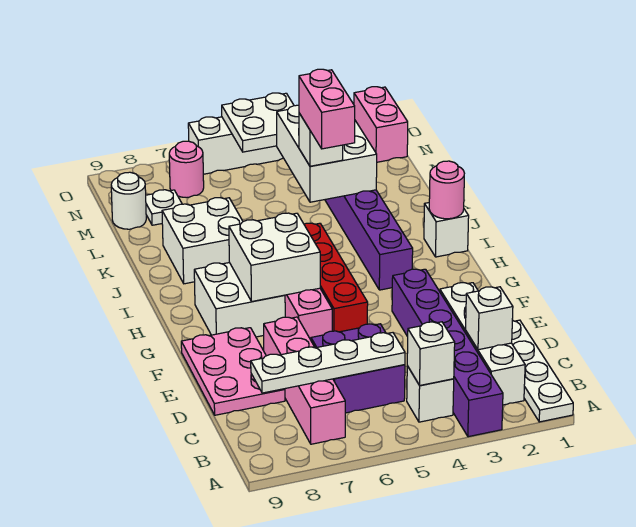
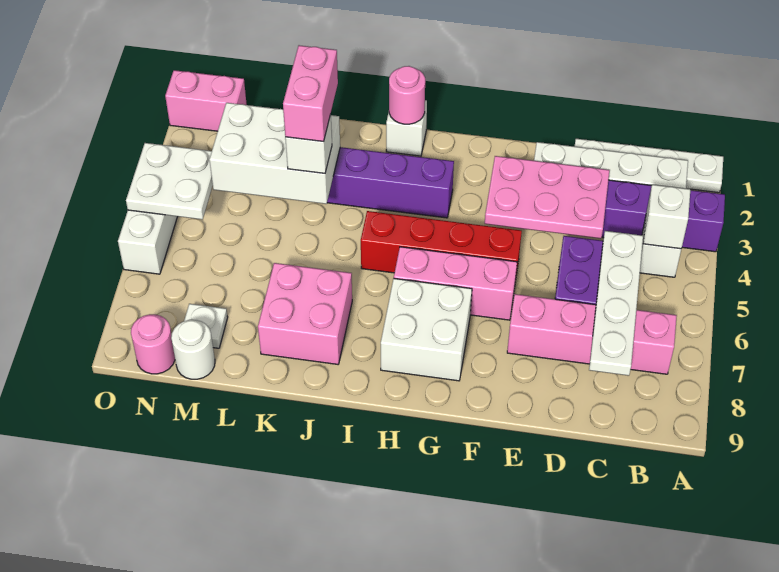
white 1x1 brick [466,287,513,350] -> none
pink 2x3 plate [181,328,285,415] -> pink 2x3 plate moved to [485,156,609,239]
white 2x2 brick [229,213,320,302] -> none
pink 1x2 brick [299,69,355,149] -> pink 1x2 brick turned to [283,45,338,141]
white 2x2 brick [162,198,243,284] -> pink 2x2 brick [258,263,352,364]
pink 1x1 round brick [169,141,204,198] -> pink 1x1 round brick moved to [131,314,175,374]

